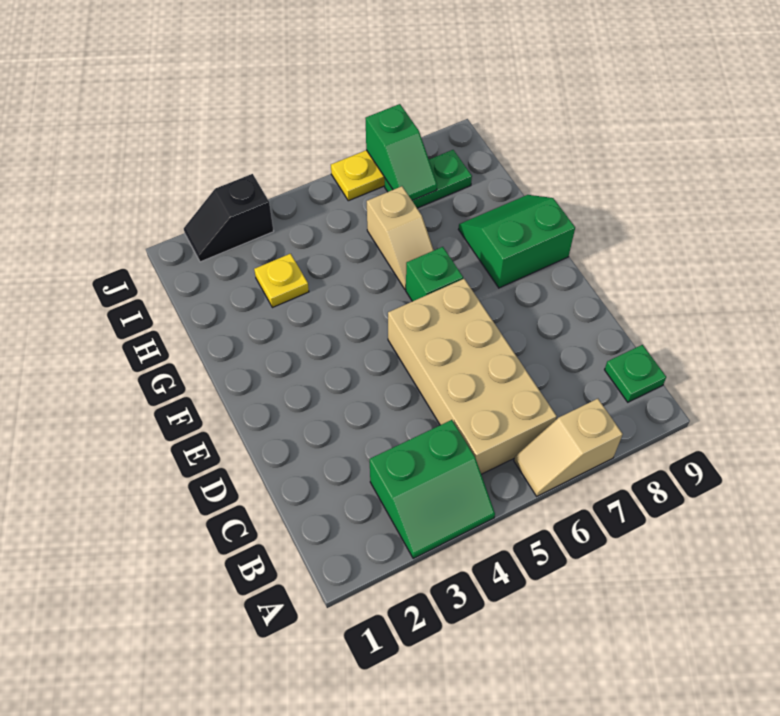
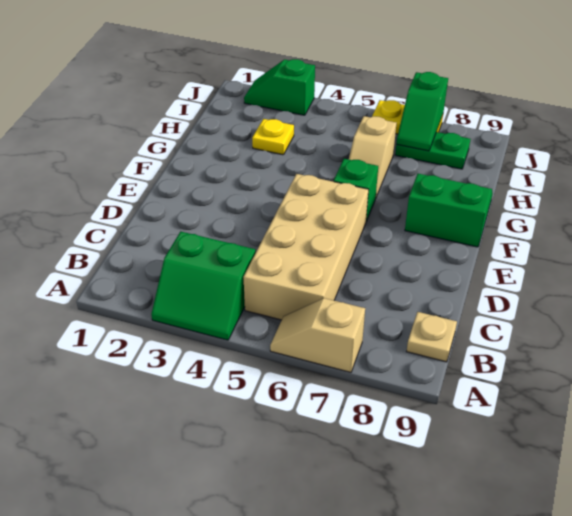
green 1x1 plate [605,345,666,402] -> tan 1x1 plate [407,312,457,362]
black 1x2 slope [184,174,274,262] -> green 1x2 slope [244,59,315,115]

